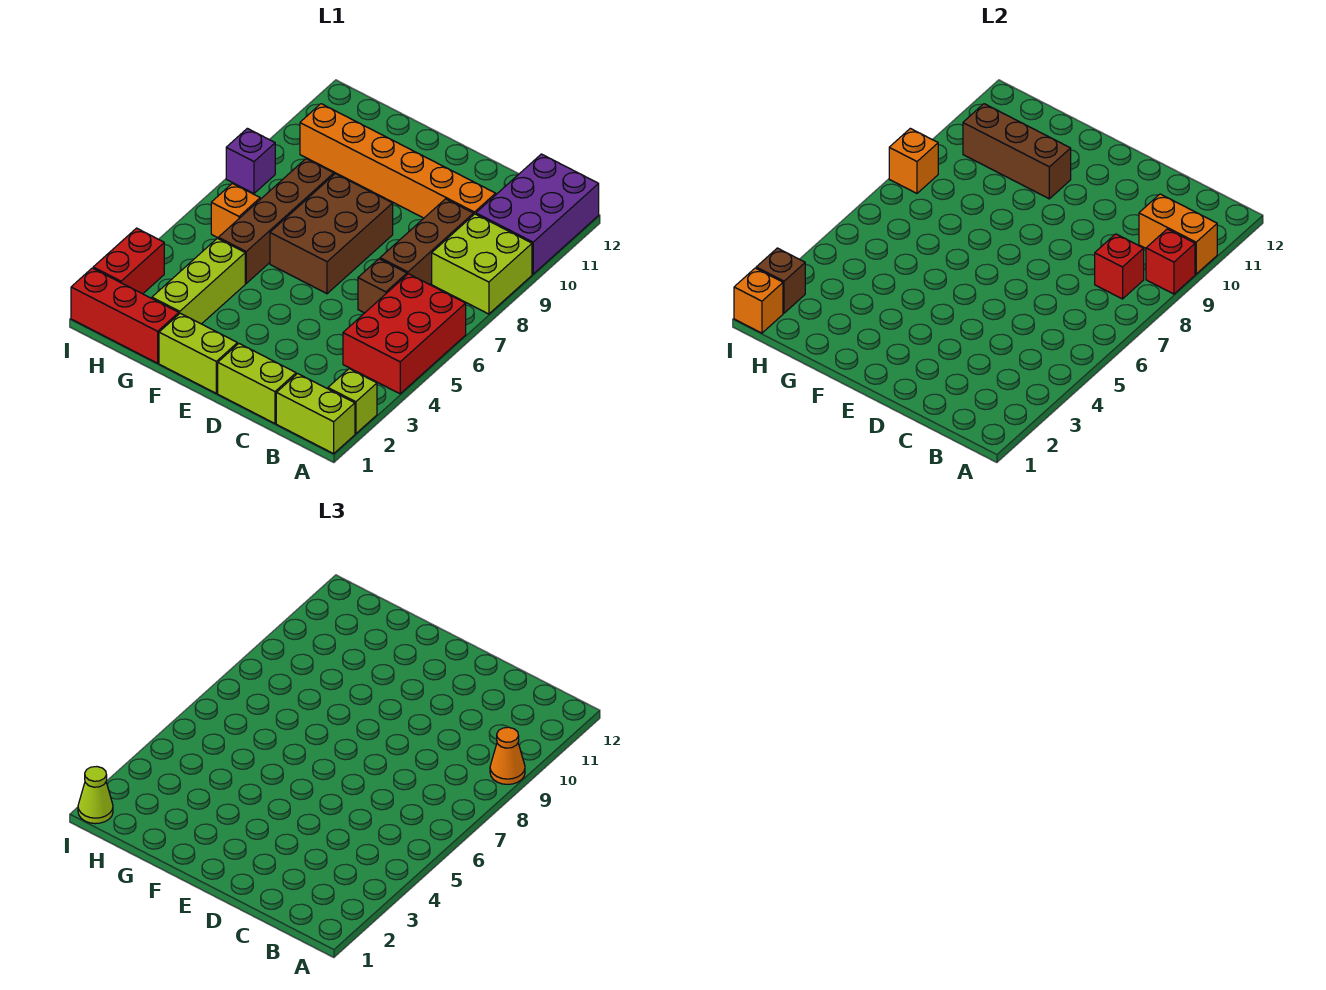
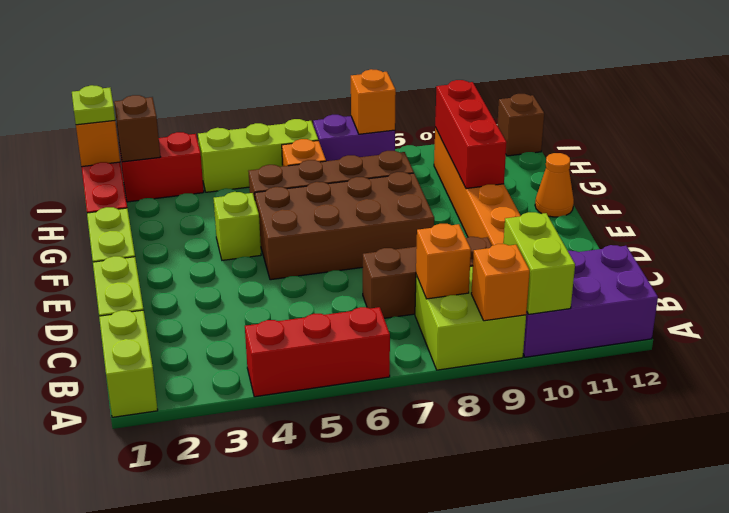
lime 1x1 brick [328,369,377,434] -> lime 1x1 brick moved to [214,192,261,260]
red 2x3 brick [343,274,466,394] -> red 1x3 brick [245,307,390,397]
red 1x1 brick [1146,229,1195,294] -> orange 1x1 brick [471,244,530,321]
orange 1x1 cone [490,727,525,784] -> orange 1x1 cone moved to [535,153,574,217]
orange 1x2 brick [1139,194,1217,274] -> lime 1x2 brick [503,212,575,314]
red 1x1 brick [1095,234,1144,299] -> orange 1x1 brick [416,224,471,299]
brown 1x1 brick [358,259,407,313] -> brown 1x1 brick moved to [497,94,544,156]
brown 2x3 brick [270,174,393,294] -> brown 2x4 brick [255,172,434,280]
brown 1x3 brick [963,104,1071,199] -> red 1x3 brick [435,80,507,189]
lime 1x3 brick [152,238,245,324] -> lime 1x3 brick moved to [198,119,318,192]
lime 1x1 cone [78,767,113,824] -> lime 1x1 plate [72,85,115,125]
purple 1x1 brick [226,128,275,193] -> purple 1x2 brick [313,115,395,161]

